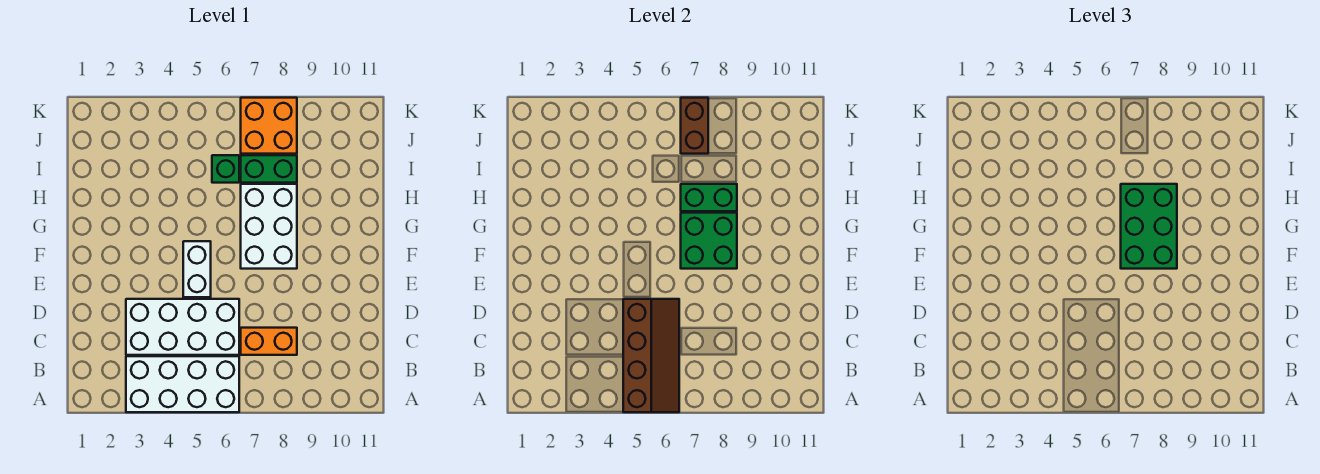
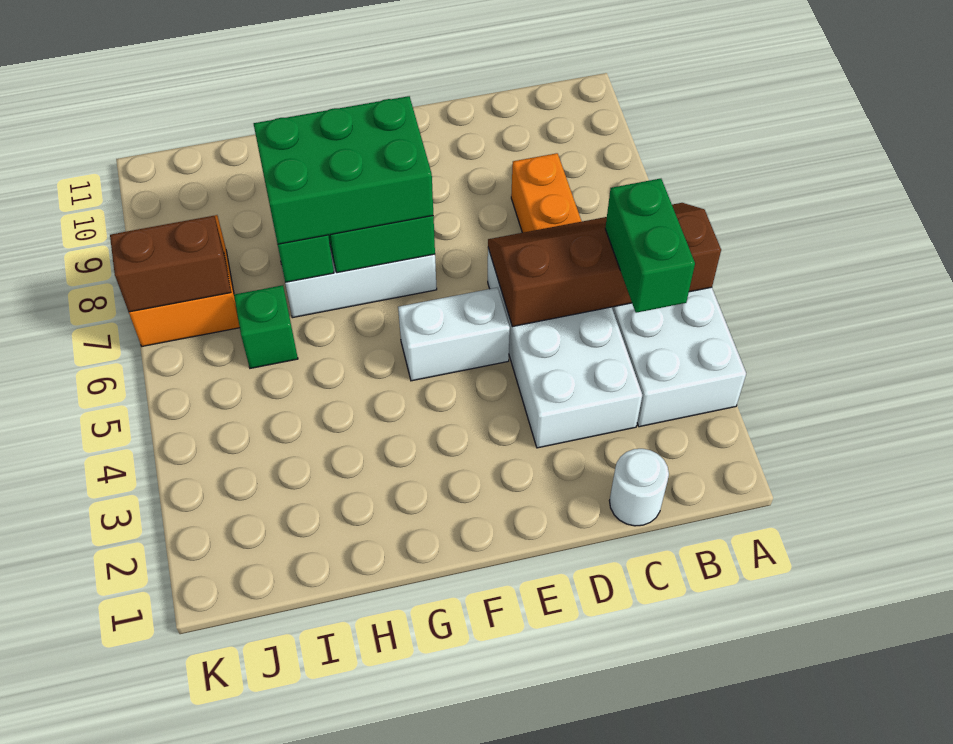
none -> white 1x1 round brick [609,449,669,526]
green 1x2 brick [241,155,297,183] -> green 1x2 brick moved to [605,179,695,313]

